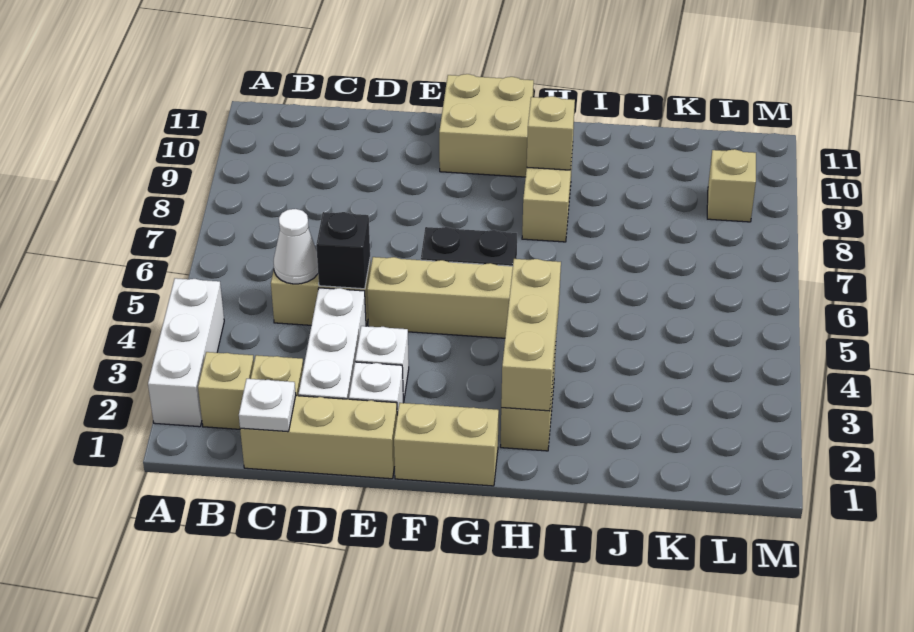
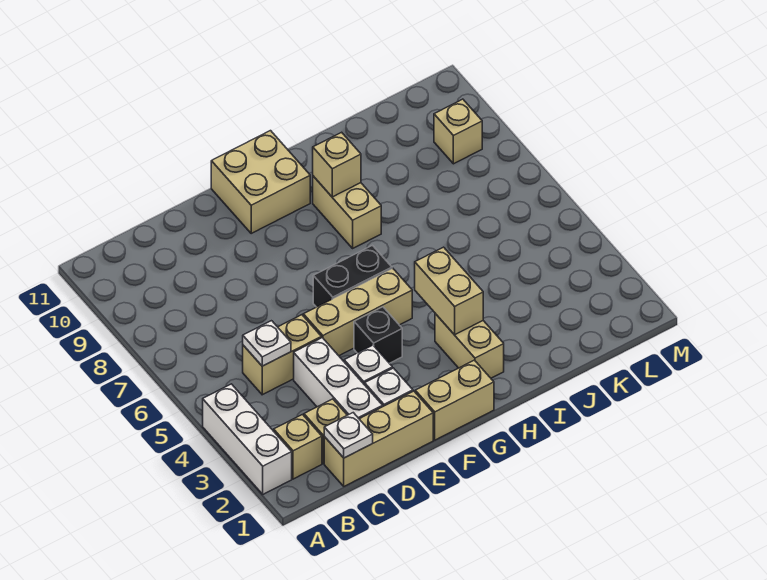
white 1x1 cone [274,209,318,284] -> white 1x1 plate [243,321,291,366]
black 1x1 brick [316,212,370,289] -> black 1x1 brick moved to [354,307,402,363]
tan 1x3 brick [501,259,561,411] -> tan 1x2 brick [415,247,483,335]

